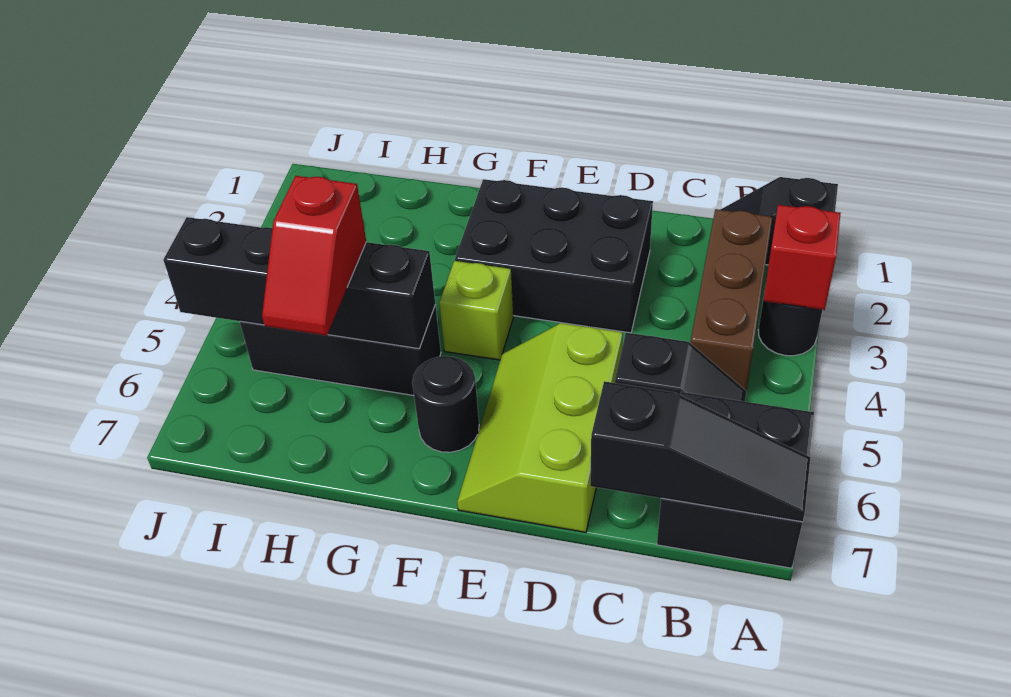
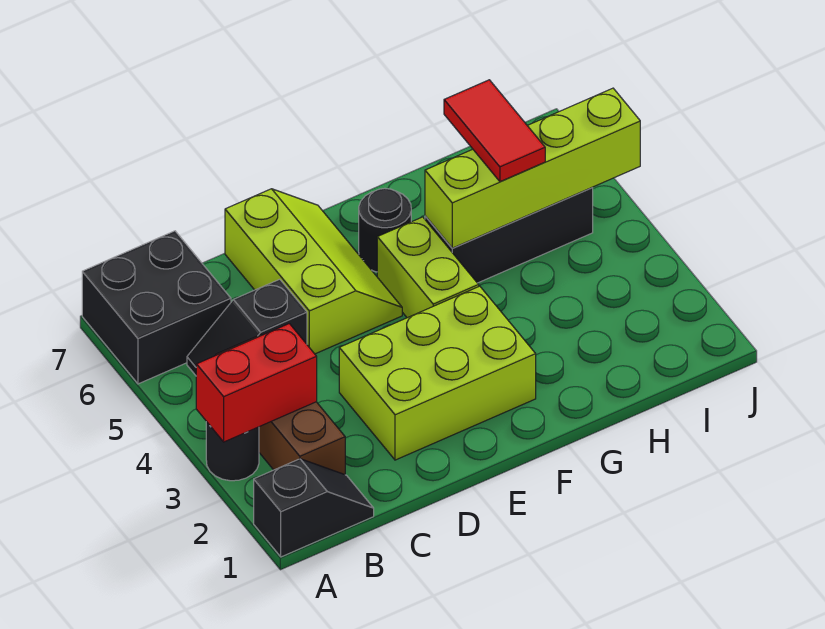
red 1x1 brick [763,205,841,310] -> red 1x2 brick [196,324,317,442]
black 1x3 slope [590,381,811,522] -> none
black 2x3 brick [455,179,653,333] -> lime 2x3 brick [339,286,536,460]
lime 1x1 brick [439,261,513,360] -> lime 1x2 brick [377,217,479,318]
black 1x4 brick [163,217,435,349] -> lime 1x4 brick [425,88,640,248]
red 1x2 slope [262,176,366,336] -> red 1x2 tile [444,80,545,182]

